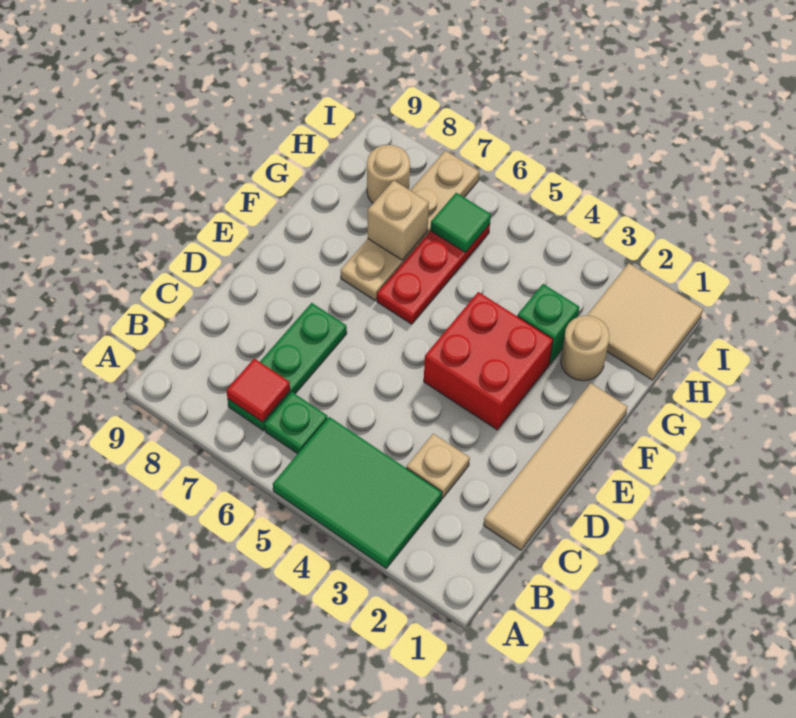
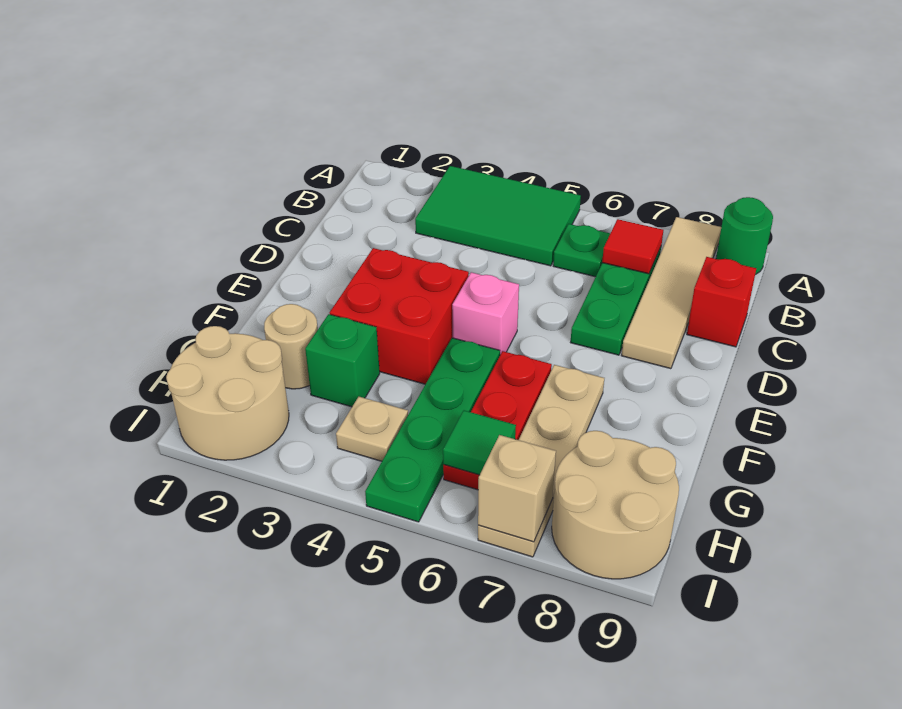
none -> green 1x1 round brick [716,197,773,274]
tan 1x4 tile [484,383,628,550] -> tan 1x4 tile moved to [621,217,721,369]
tan 1x1 plate [406,434,470,498] -> tan 1x1 plate moved to [336,397,408,461]
none -> red 1x1 brick [687,257,756,347]
none -> pink 1x1 brick [452,272,519,355]
none -> green 1x4 plate [365,338,500,522]
tan 1x1 brick [368,181,429,260] -> tan 1x1 brick moved to [478,435,556,542]
tan 2x2 tile [587,263,703,380] -> tan 2x2 round brick [166,326,289,460]
tan 1x1 round brick [367,145,410,203] -> tan 2x2 round brick [552,431,679,579]

